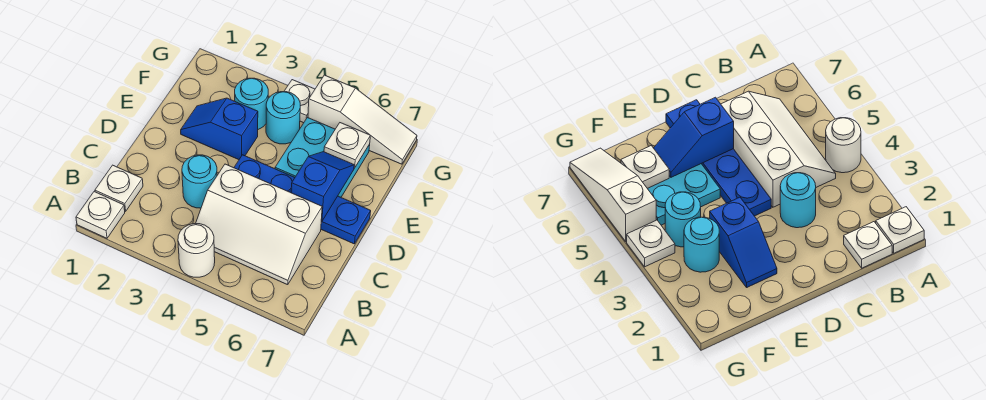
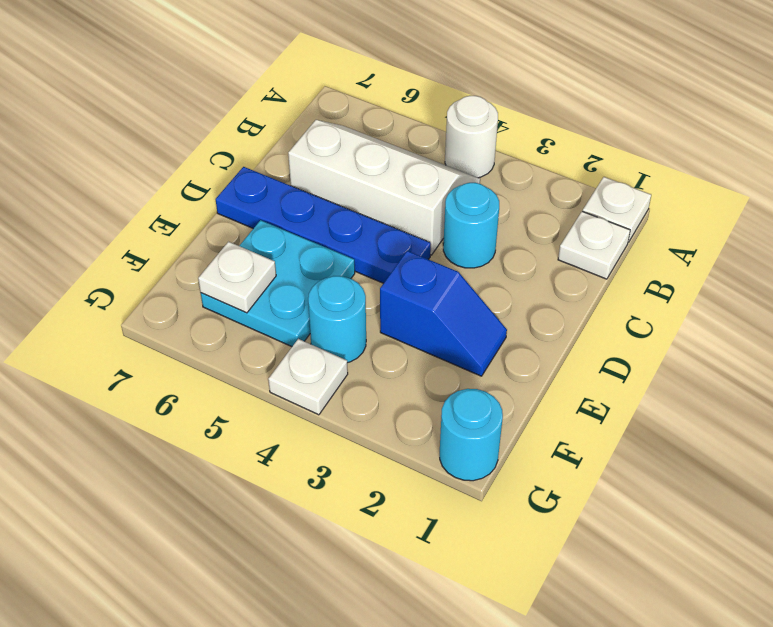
blue 1x2 slope [291,152,354,221] -> none
cyan 1x1 round brick [235,78,268,129] -> cyan 1x1 round brick moved to [440,389,503,481]
white 1x3 slope [308,75,417,164] -> none

